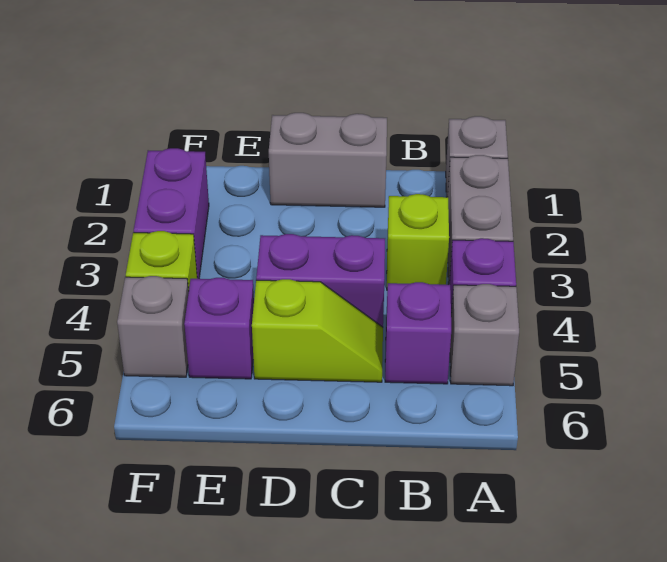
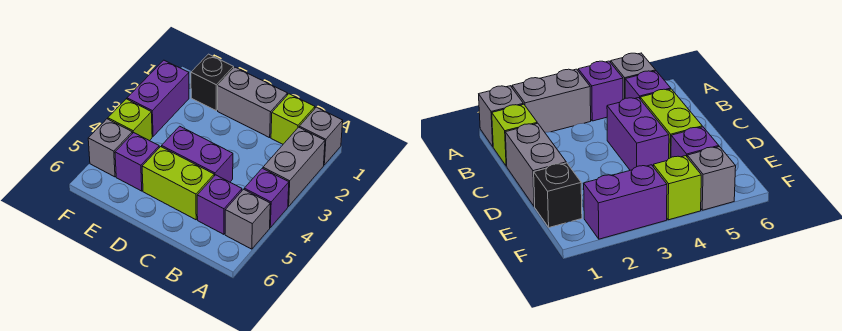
lime 1x1 brick [387,194,449,287] -> lime 1x1 brick moved to [271,94,315,144]
lime 1x2 slope [252,279,383,382] -> lime 1x2 brick [142,147,214,220]
none -> black 1x1 brick [191,54,234,110]

